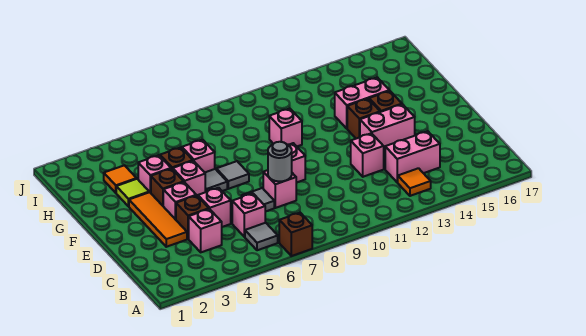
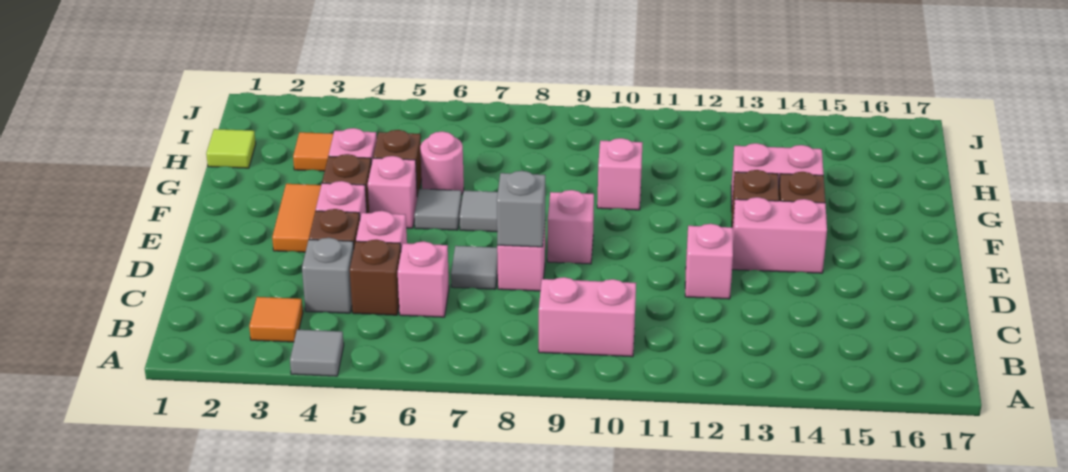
brown 1x1 brick [279,213,312,256] -> brown 1x1 brick moved to [350,240,401,315]
grey 1x1 tile [245,223,278,250] -> grey 1x1 tile moved to [290,330,344,376]
orange 1x1 tile [397,168,431,196] -> orange 1x1 tile moved to [249,297,303,342]
pink 1x1 brick [189,209,222,252] -> grey 1x1 brick [302,238,354,313]
pink 1x2 brick [385,131,440,182] -> pink 1x2 brick moved to [539,277,636,357]
orange 1x3 tile [129,192,187,247] -> orange 1x2 tile [272,184,321,252]
grey 1x1 round brick [268,142,292,181] -> grey 1x1 brick [497,171,545,247]
lime 1x1 tile [116,179,149,206] -> lime 1x1 tile moved to [206,129,256,168]
pink 1x1 brick [182,140,215,172] -> pink 1x1 round brick [420,131,464,195]

